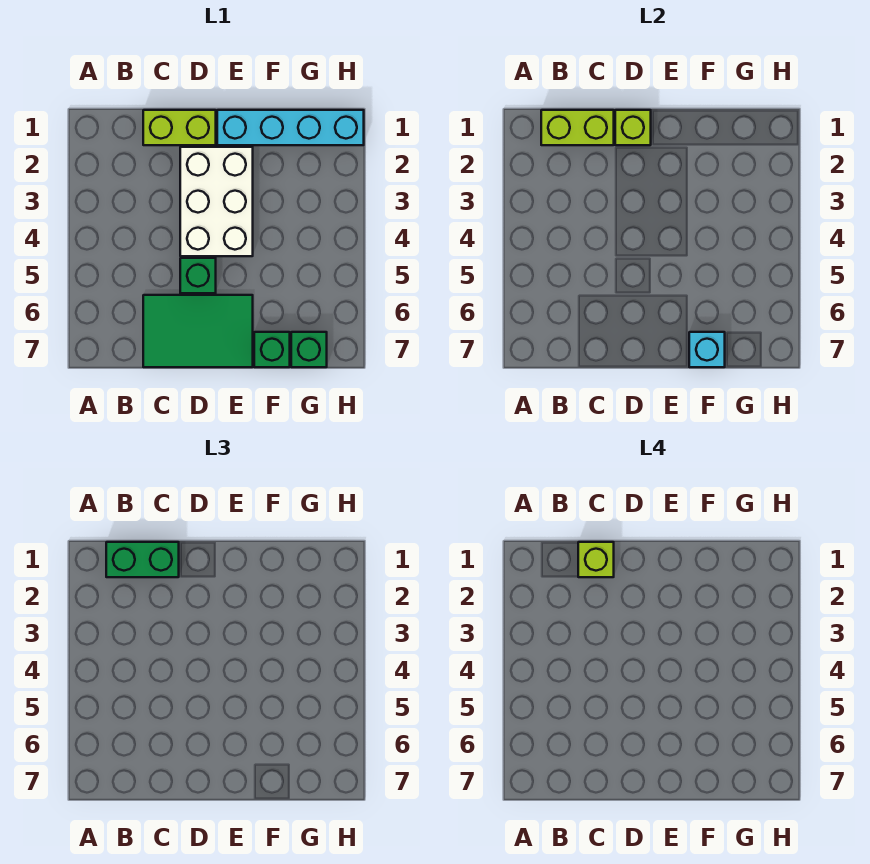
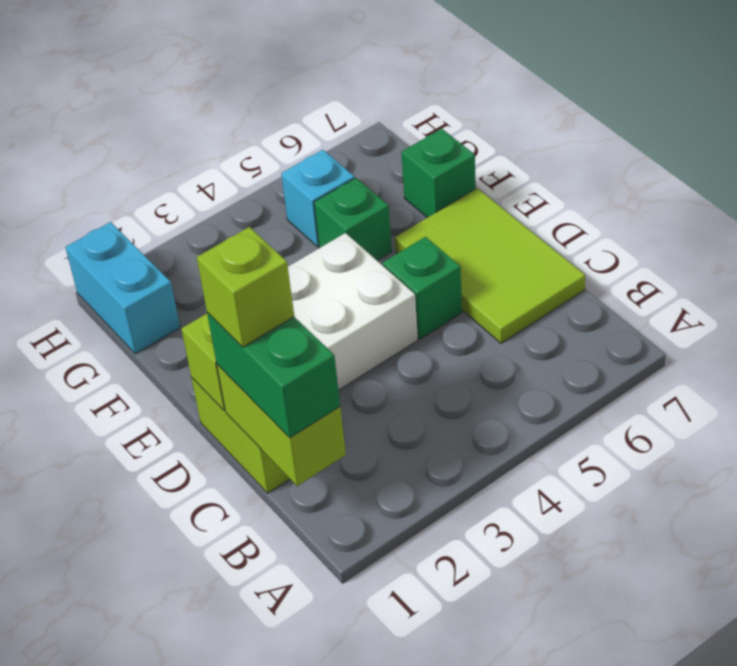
green 2x3 tile [143,295,253,367] -> lime 2x3 tile [395,188,585,343]
cyan 1x4 brick [217,110,364,145] -> cyan 1x2 brick [65,222,180,354]
cyan 1x1 brick [689,332,725,367] -> cyan 1x1 brick moved to [281,150,355,247]
green 1x1 brick [291,332,327,367] -> green 1x1 brick moved to [314,178,392,261]

